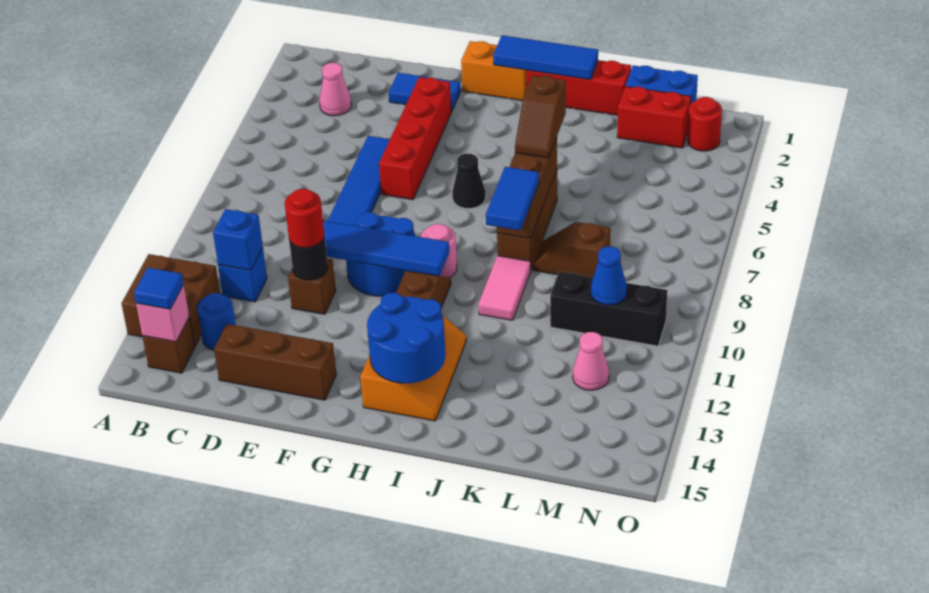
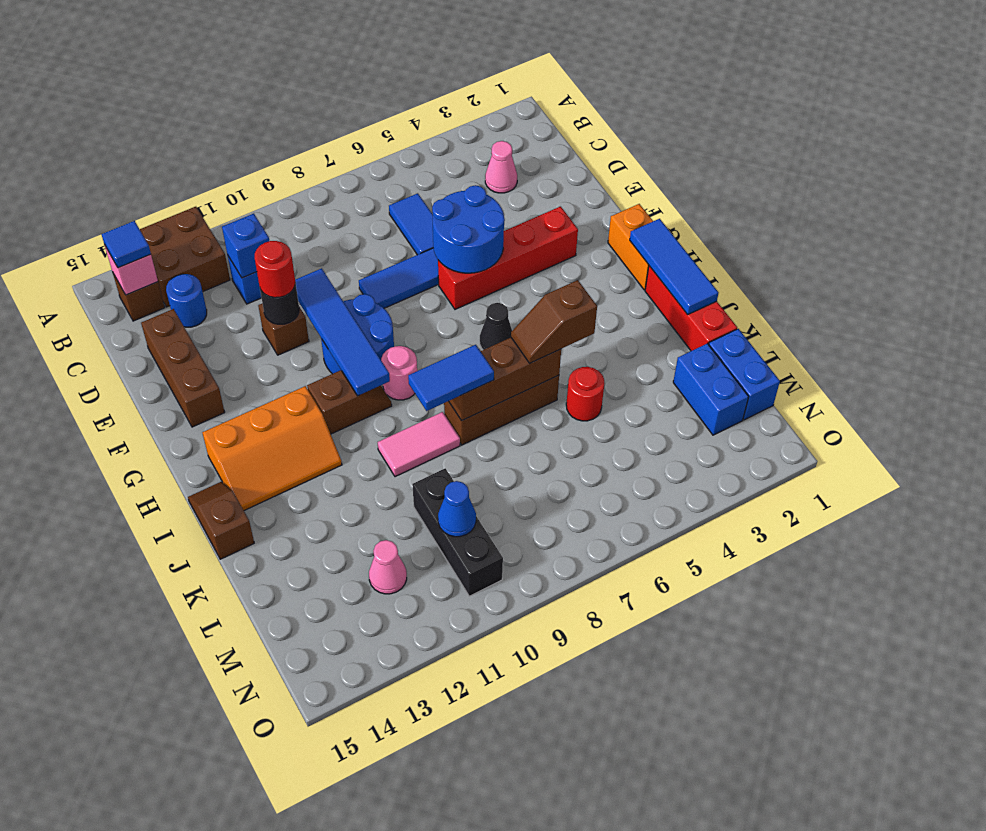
blue 1x2 tile [389,73,461,112] -> blue 1x2 tile moved to [389,193,433,255]
blue 2x2 round brick [367,293,446,383] -> blue 2x2 round brick moved to [432,185,505,273]
brown 1x2 slope [533,222,611,277] -> brown 1x2 slope moved to [188,482,254,559]
red 1x2 brick [617,86,691,148] -> blue 1x2 brick [673,343,749,435]
red 1x1 round brick [687,97,722,151] -> red 1x1 round brick moved to [566,367,604,421]

